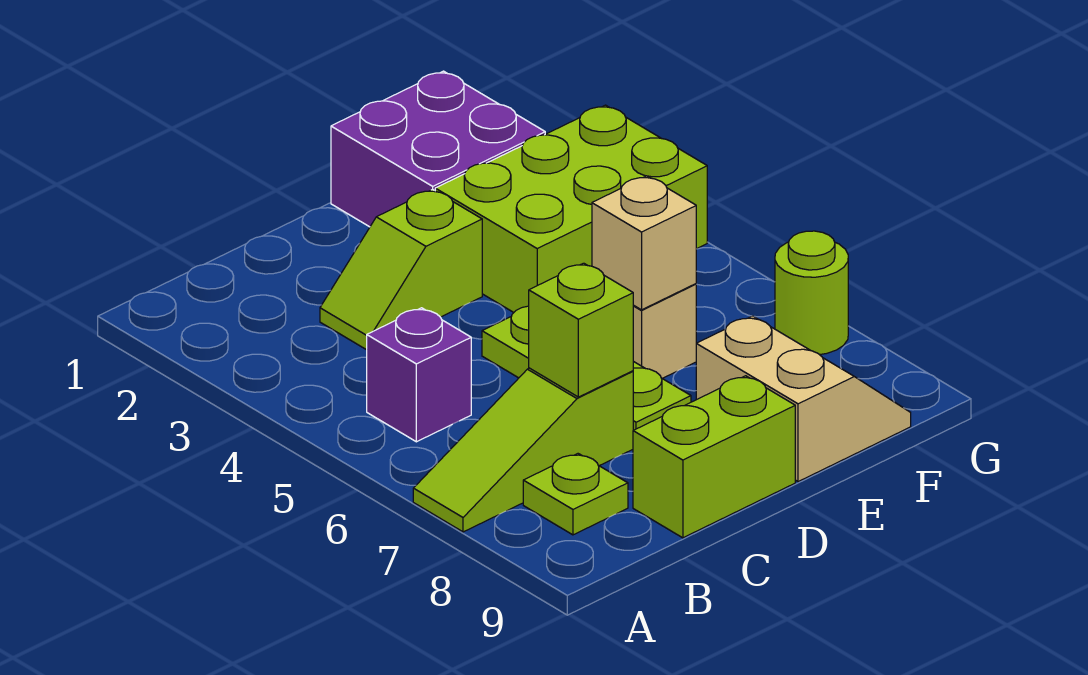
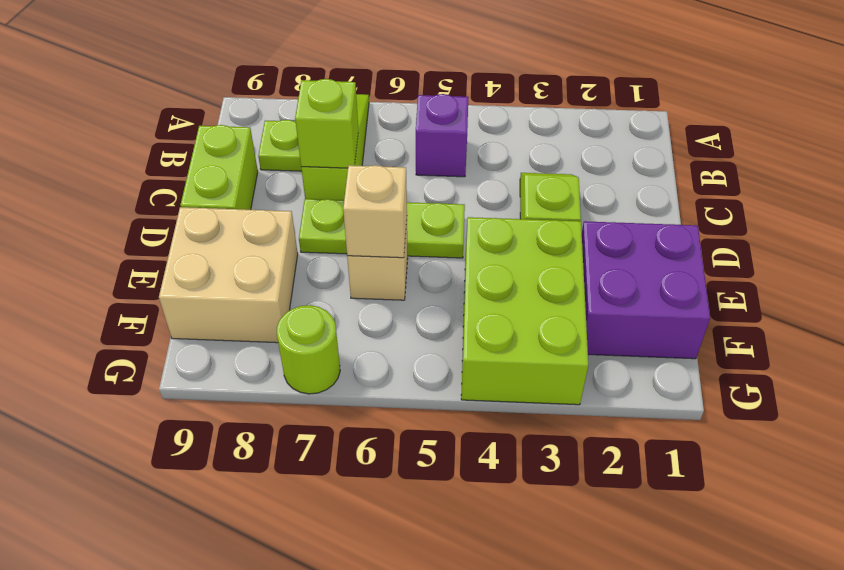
tan 2x2 slope [696,316,911,482] -> tan 2x2 brick [159,207,298,343]

